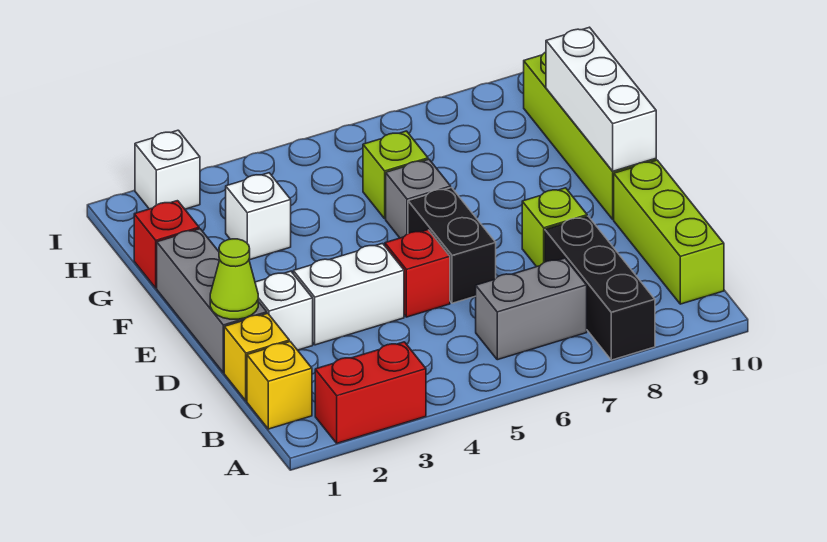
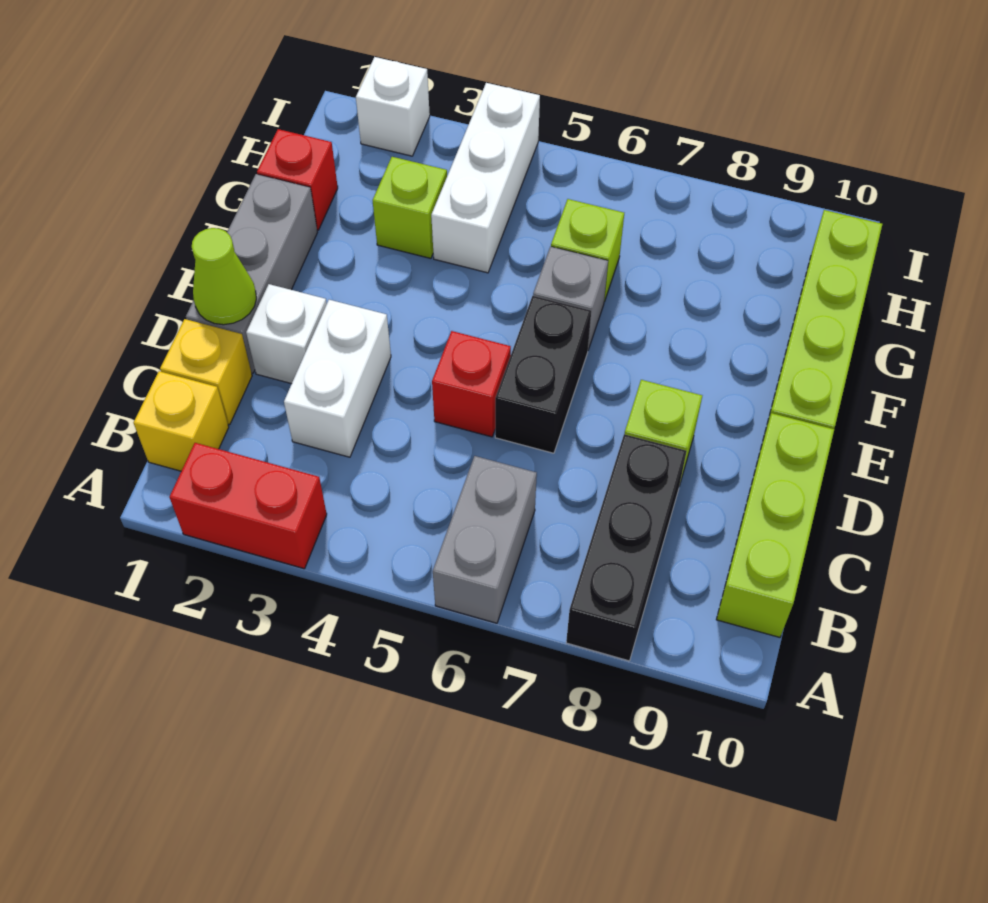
grey 1x2 brick [475,258,587,360] -> grey 1x2 brick turned to [433,456,537,623]
white 1x2 brick [293,244,404,345] -> white 1x2 brick turned to [284,300,391,457]
white 1x3 brick [546,27,656,171] -> white 1x3 brick moved to [431,83,540,273]
white 1x1 brick [226,173,291,260] -> lime 1x1 brick [373,157,447,258]

